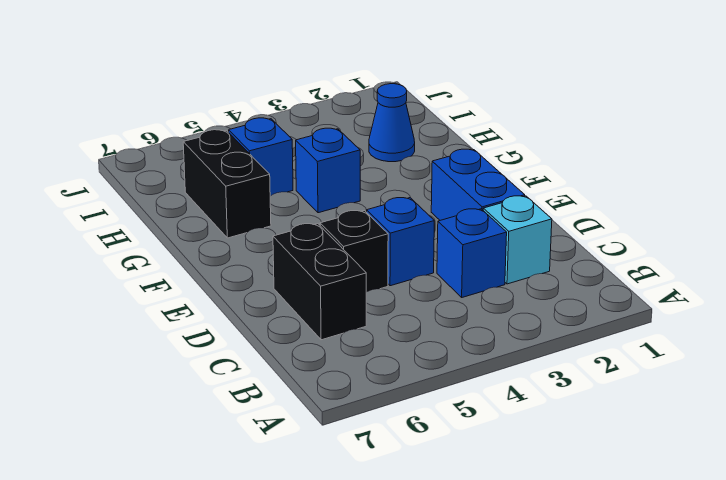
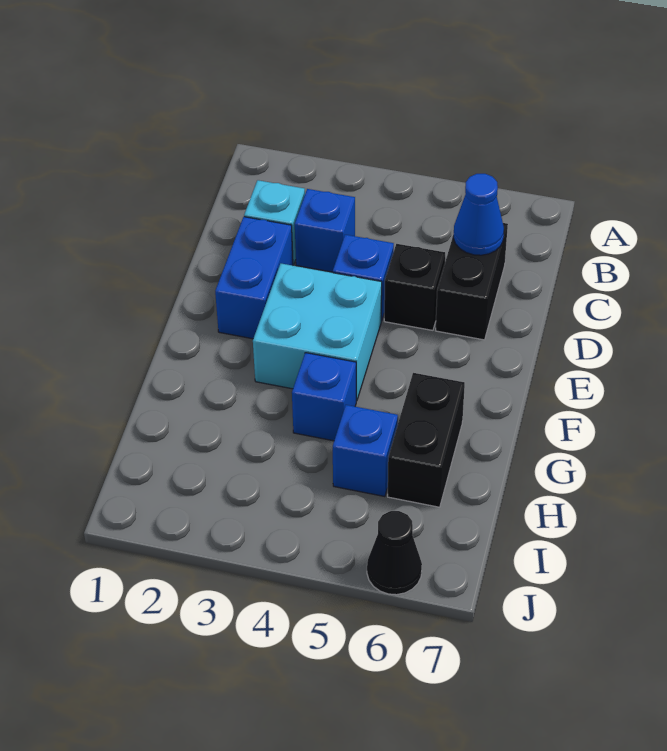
none -> cyan 2x2 brick [253,264,382,401]
blue 1x1 cone [369,84,415,162] -> blue 1x1 cone moved to [453,174,504,255]
none -> black 1x1 cone [367,511,422,595]

